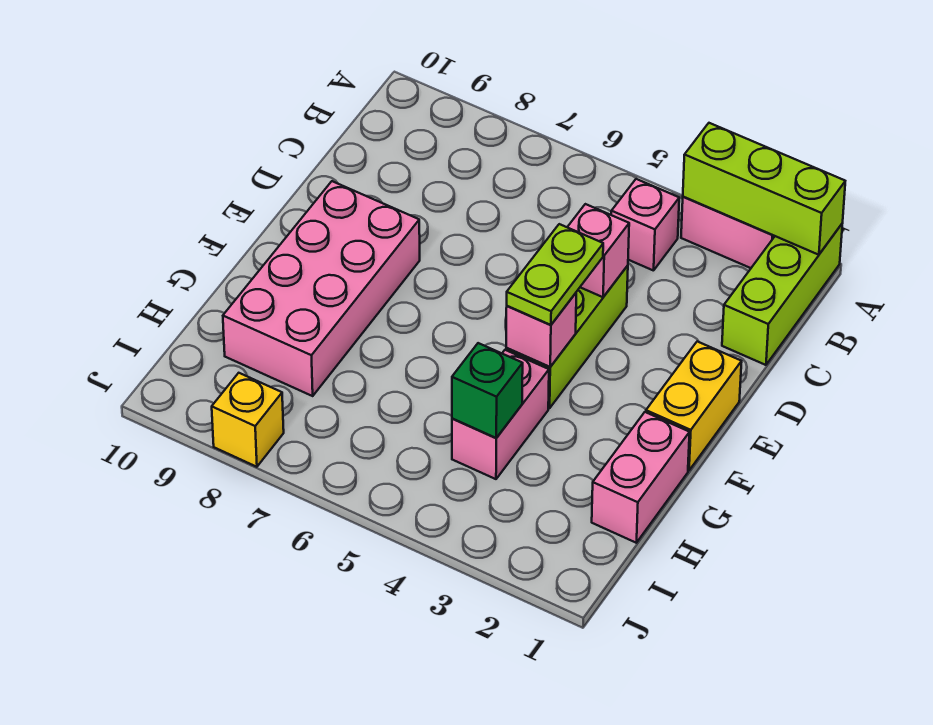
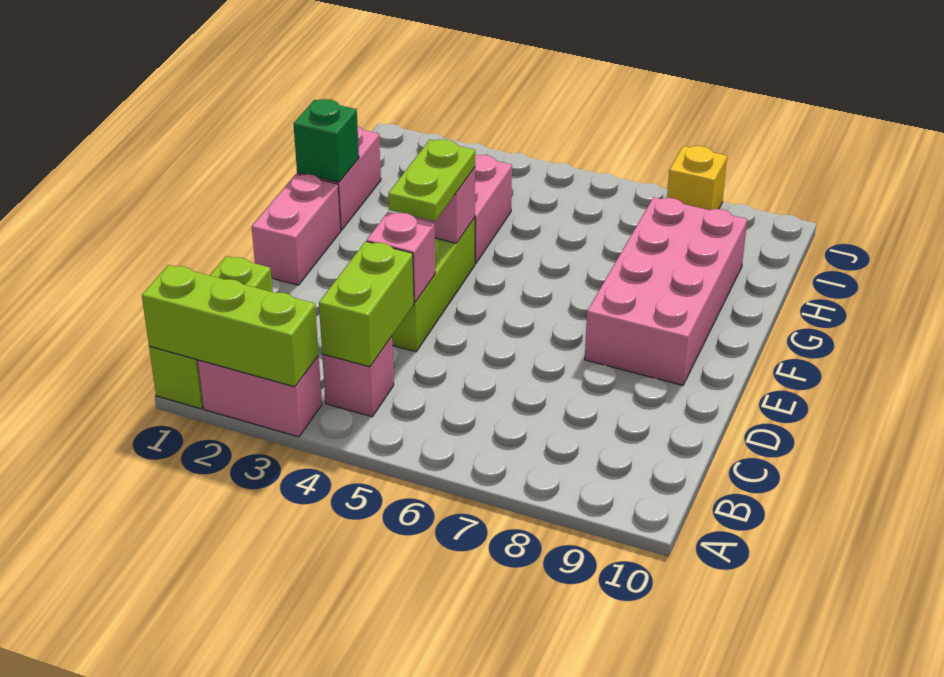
none -> lime 1x2 brick [319,241,414,367]
yellow 1x2 brick [646,341,742,471] -> pink 1x2 brick [252,174,341,285]
green 1x1 brick [452,343,523,438] -> green 1x1 brick moved to [293,99,359,182]

